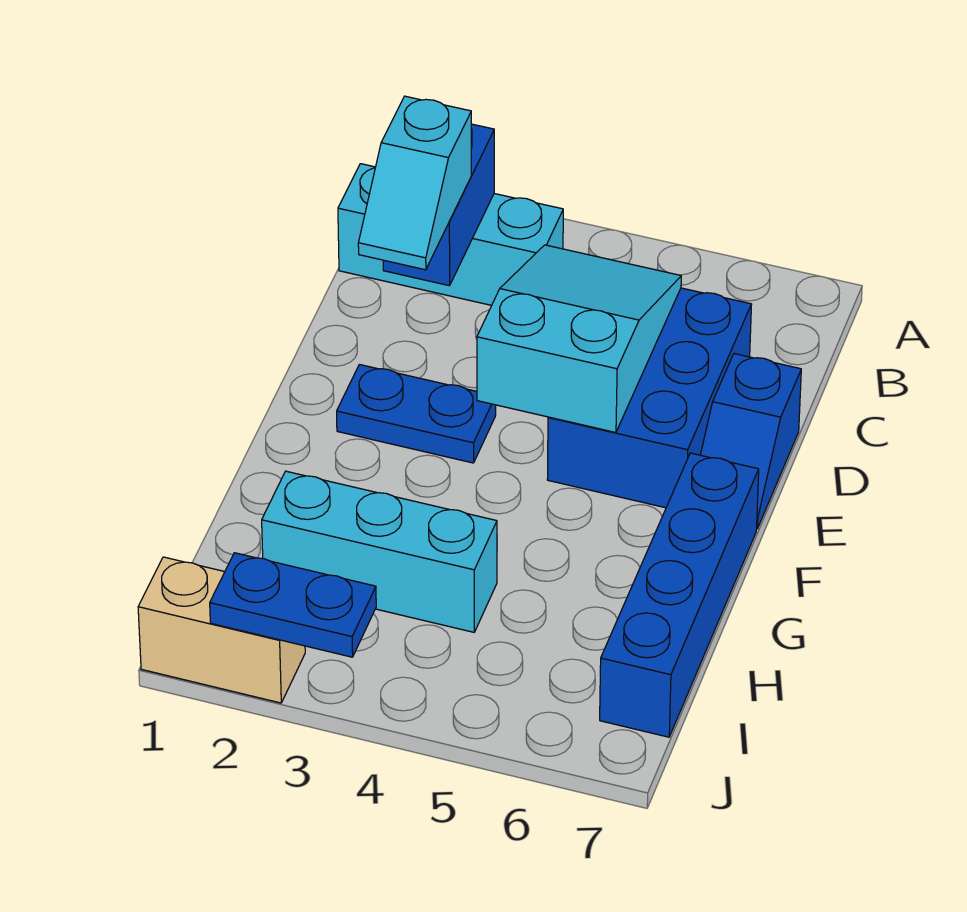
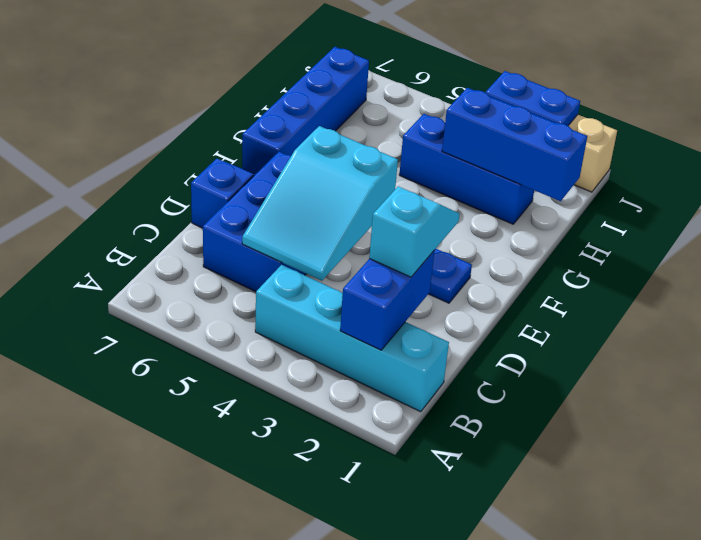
cyan 1x3 brick [338,164,563,305] -> cyan 1x4 brick [255,265,449,412]
none -> blue 1x3 brick [442,88,587,201]
cyan 1x3 brick [262,471,497,632] -> blue 1x3 brick [399,114,534,224]

